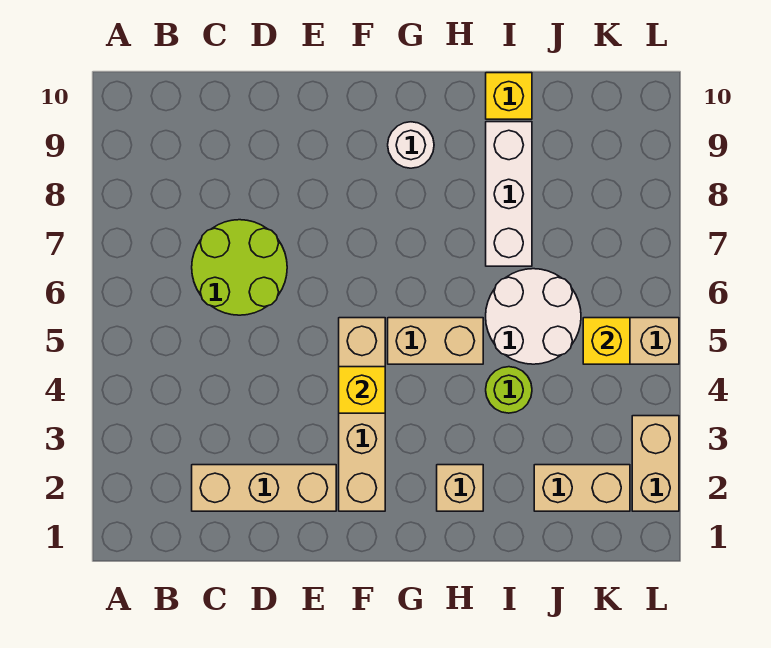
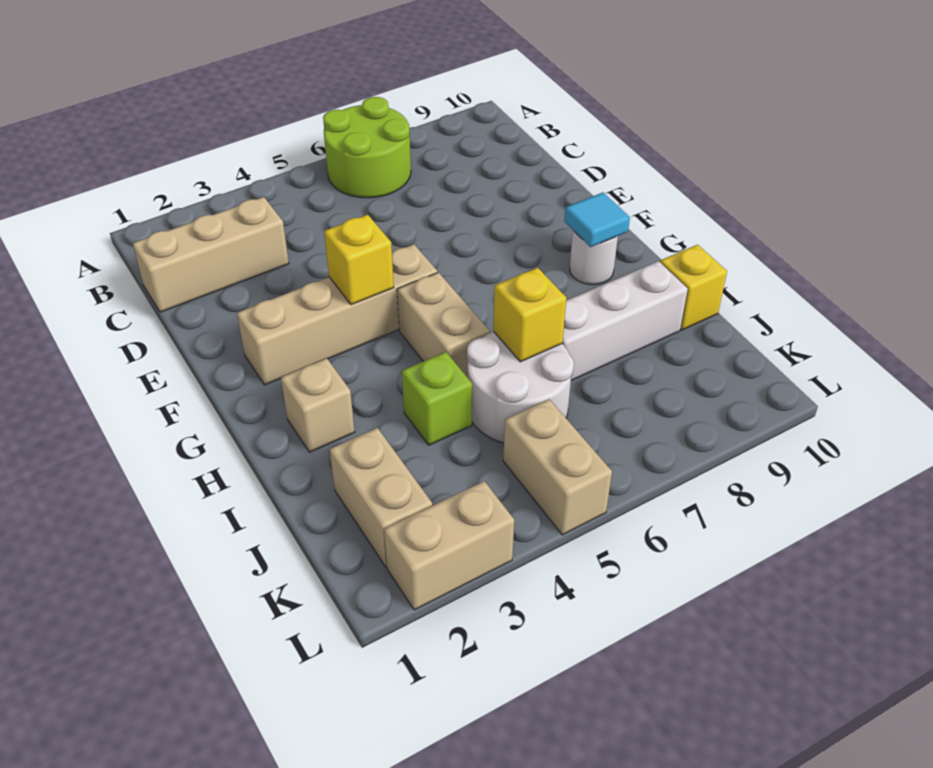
tan 1x3 brick [192,465,336,511] -> tan 1x3 brick turned to [133,197,289,312]
lime 2x2 round brick [192,220,287,315] -> lime 2x2 round brick moved to [323,97,411,198]
none -> cyan 1x1 tile [564,193,630,247]
lime 1x1 round brick [486,367,532,413] -> lime 1x1 brick [402,352,472,445]
yellow 1x1 brick [583,318,630,364] -> yellow 1x1 brick moved to [493,268,567,362]

